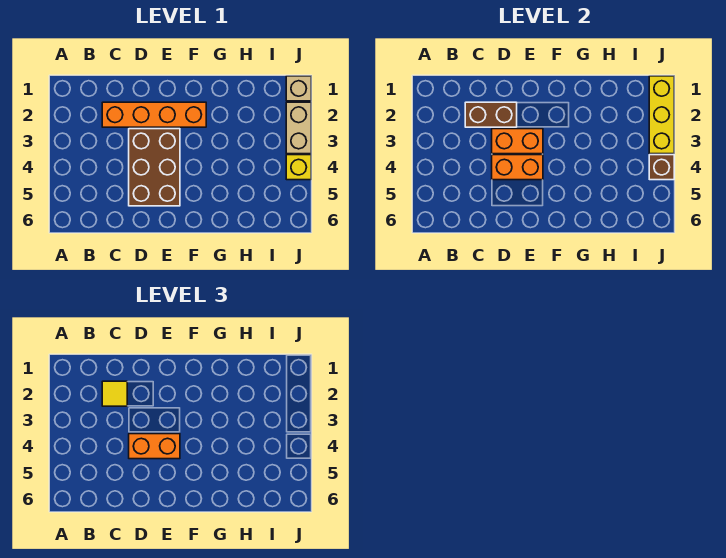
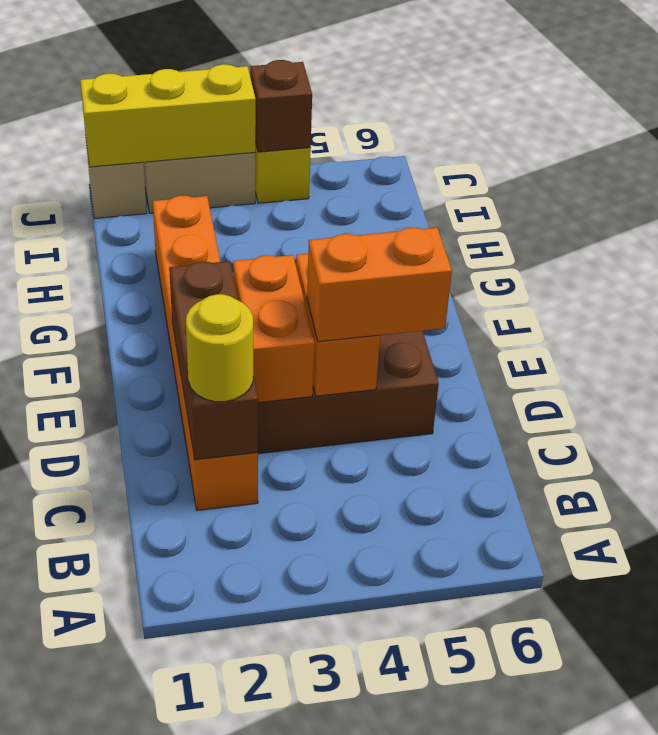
orange 1x4 brick [102,102,206,127] -> orange 1x6 brick [153,196,258,511]
brown 1x2 brick [465,102,517,127] -> brown 1x3 brick [169,261,258,460]
yellow 1x1 tile [102,381,127,406] -> yellow 1x1 round brick [186,294,253,402]
orange 1x2 brick [129,434,180,459] -> orange 1x2 brick turned to [307,228,452,342]

